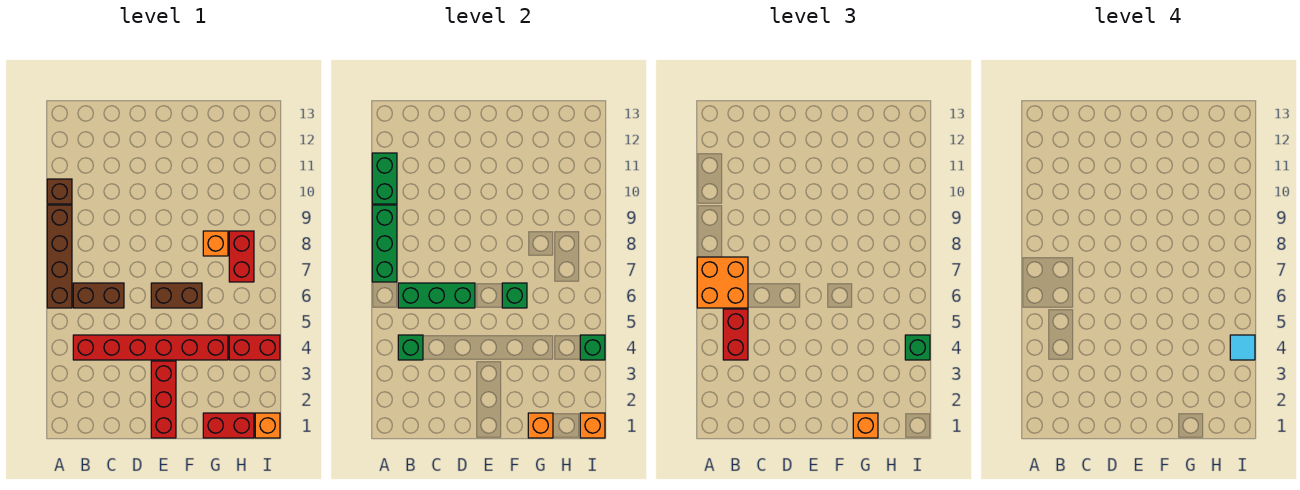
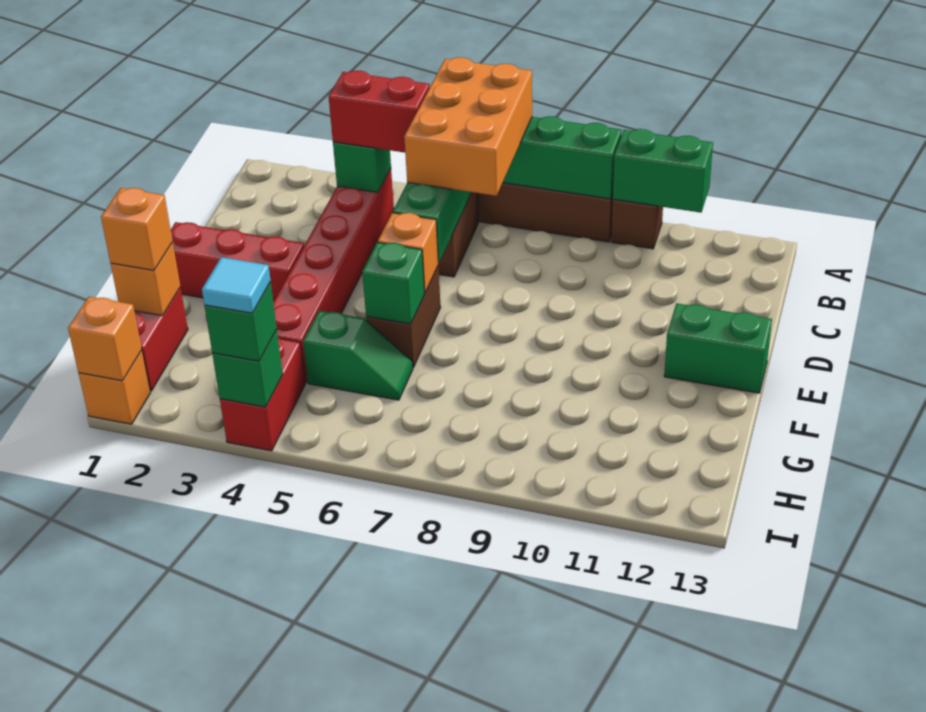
orange 2x2 brick [697,257,748,308] -> orange 2x3 brick [404,57,532,196]
none -> green 1x2 brick [664,303,772,393]
none -> green 1x2 slope [303,311,413,400]
orange 1x1 brick [203,231,228,256] -> orange 1x1 brick moved to [378,213,438,293]
red 1x2 brick [229,231,254,282] -> none

